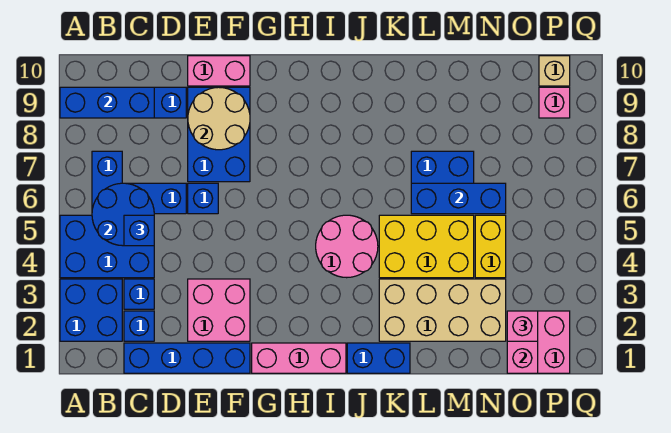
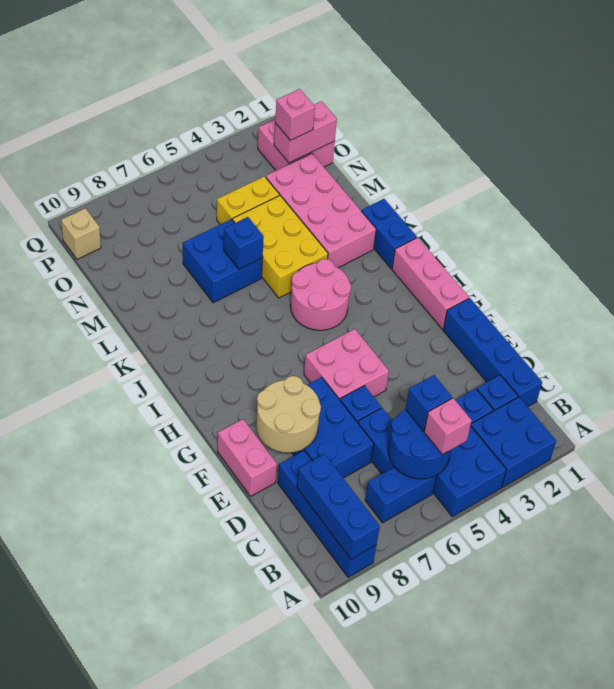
pink 2x2 brick [188,279,250,341] -> pink 2x2 brick moved to [304,329,389,400]
blue 2x3 brick [188,87,250,182] -> blue 2x3 brick turned to [292,377,374,478]
tan 2x4 brick [379,279,506,341] -> pink 2x4 brick [266,154,376,268]
blue 1x3 brick [411,183,506,214] -> blue 1x1 brick [224,217,264,269]
pink 1x1 brick [539,87,570,118] -> pink 1x1 brick moved to [424,398,472,455]

